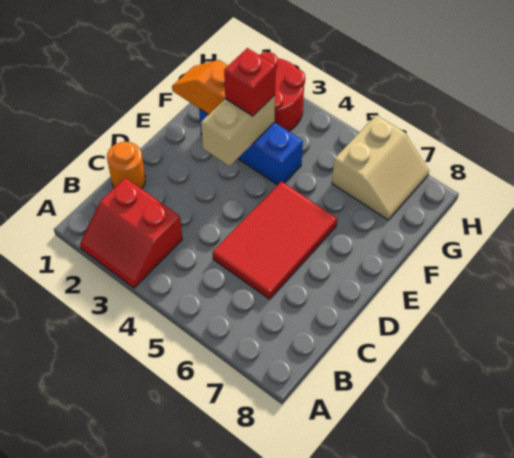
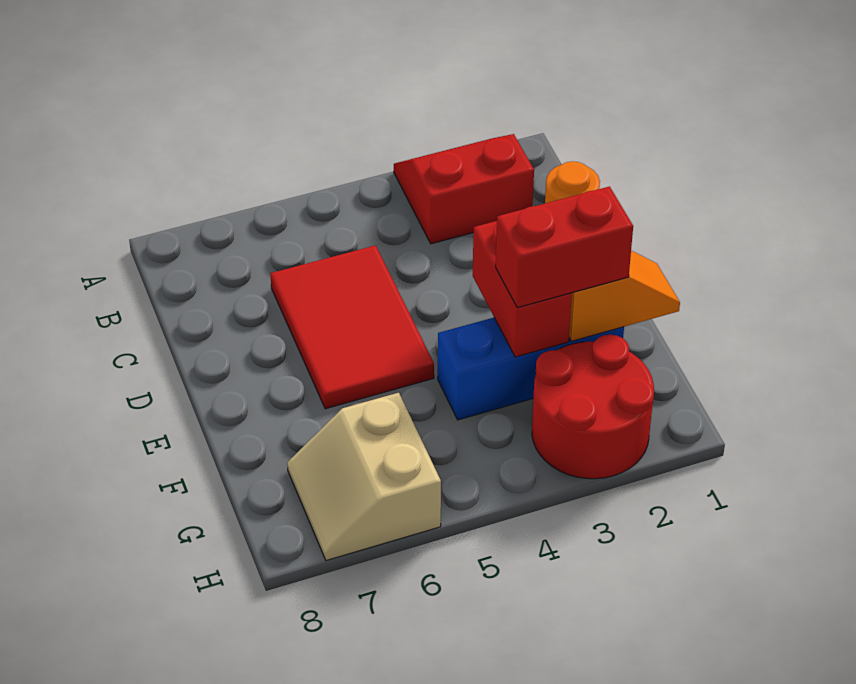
tan 1x2 brick [201,95,275,166] -> red 1x2 brick [473,221,572,357]
red 1x1 brick [224,48,276,116] -> red 1x2 brick [496,187,633,308]

